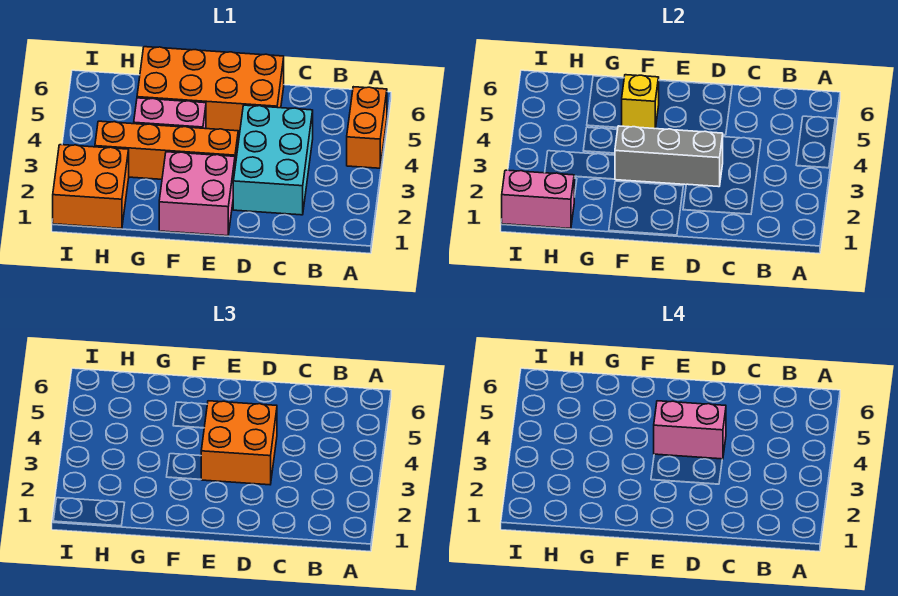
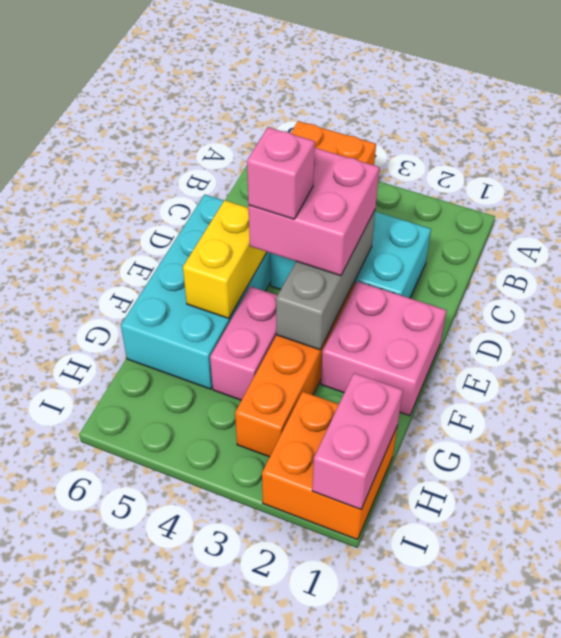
orange 2x2 brick [201,401,277,485] -> pink 2x2 brick [249,148,379,276]
pink 1x2 brick [654,401,726,459] -> pink 1x1 brick [247,127,315,219]
orange 2x4 brick [137,47,284,133] -> cyan 2x4 brick [121,195,271,389]
yellow 1x1 brick [622,75,659,129] -> yellow 1x2 brick [183,200,267,318]

